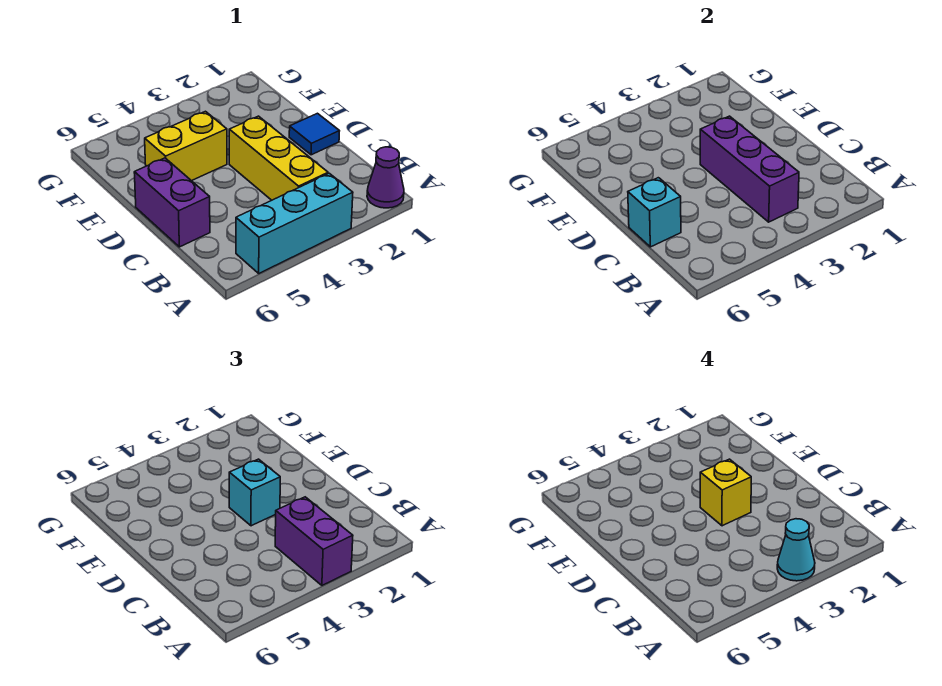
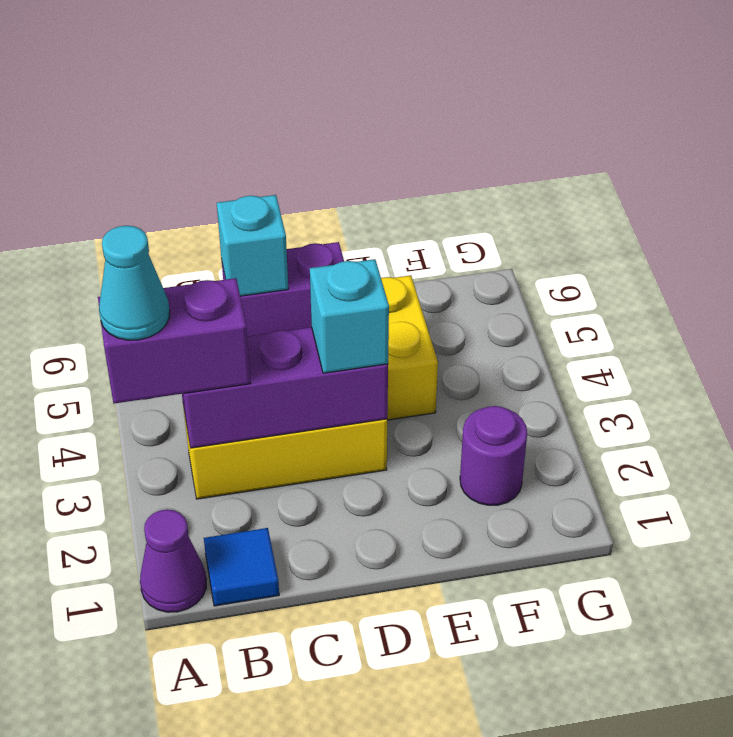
cyan 1x3 brick [236,173,353,273] -> none
blue 1x1 tile [289,113,339,155] -> blue 1x1 tile moved to [204,528,279,606]
yellow 1x1 brick [700,459,751,526] -> none
none -> purple 1x1 round brick [460,406,527,505]

